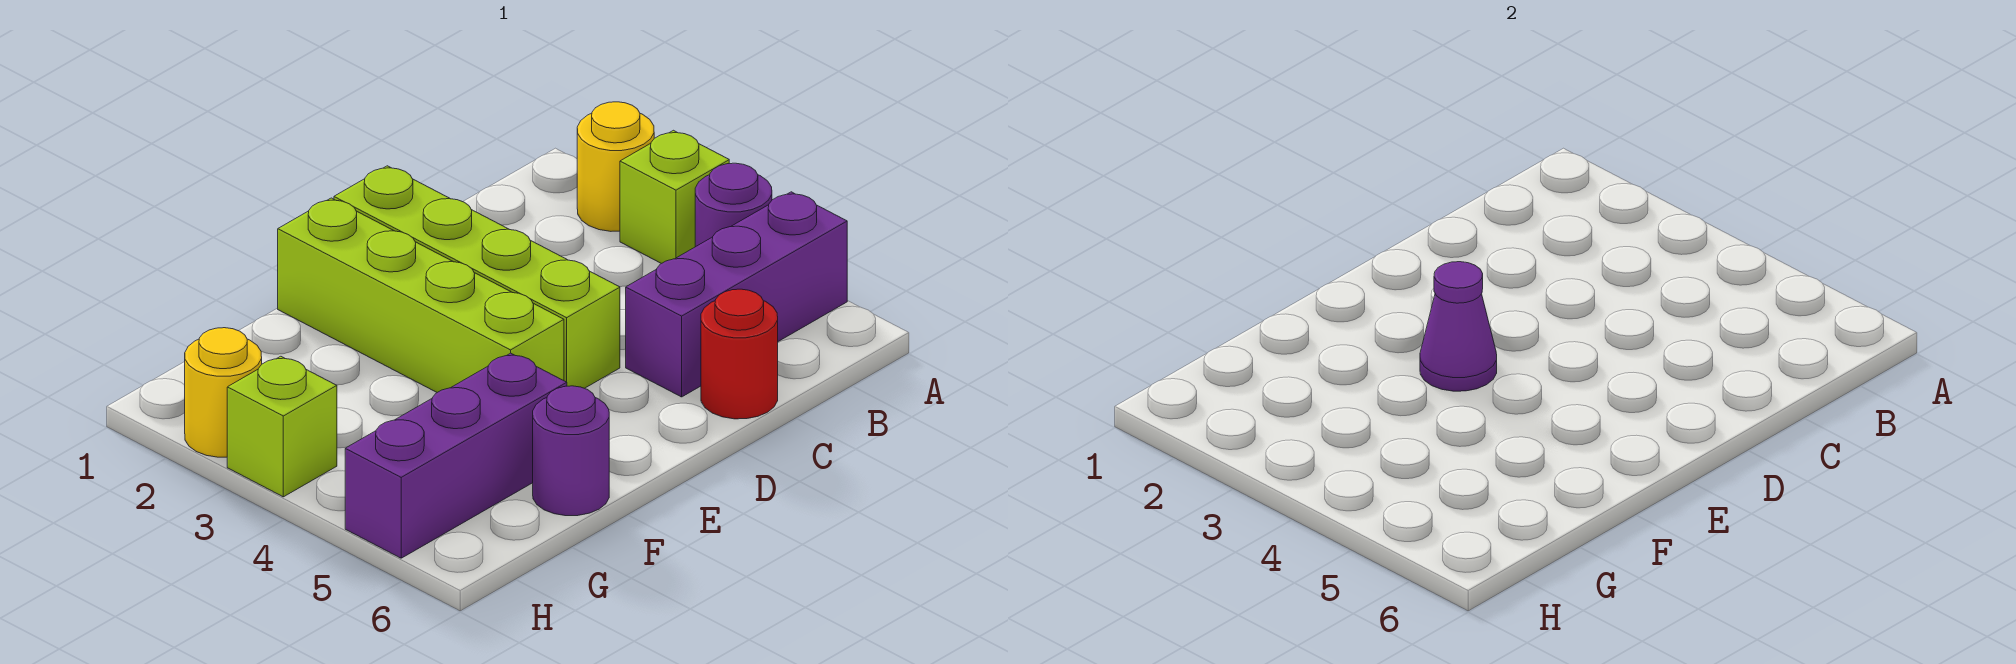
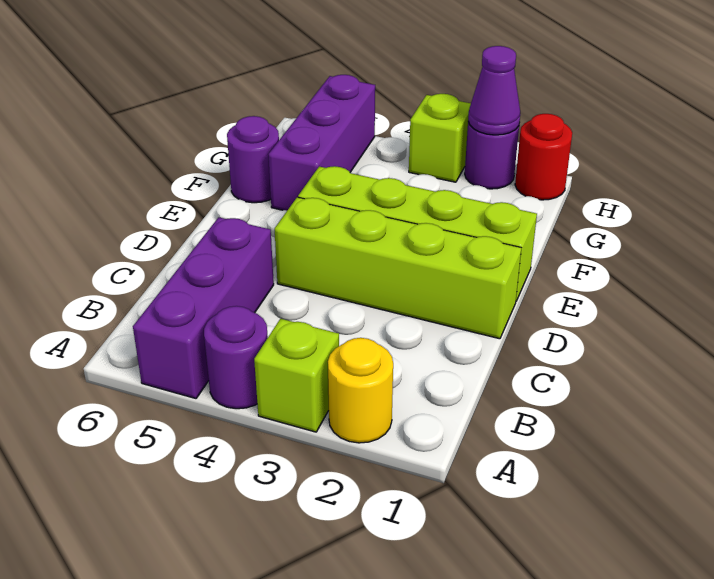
red 1x1 round brick [701,289,778,419] -> red 1x1 round brick moved to [515,114,572,200]
purple 1x1 cone [1420,262,1497,391] -> purple 1x1 cone moved to [468,46,520,135]
yellow 1x1 round brick [185,328,262,457] -> purple 1x1 round brick [465,122,519,189]

